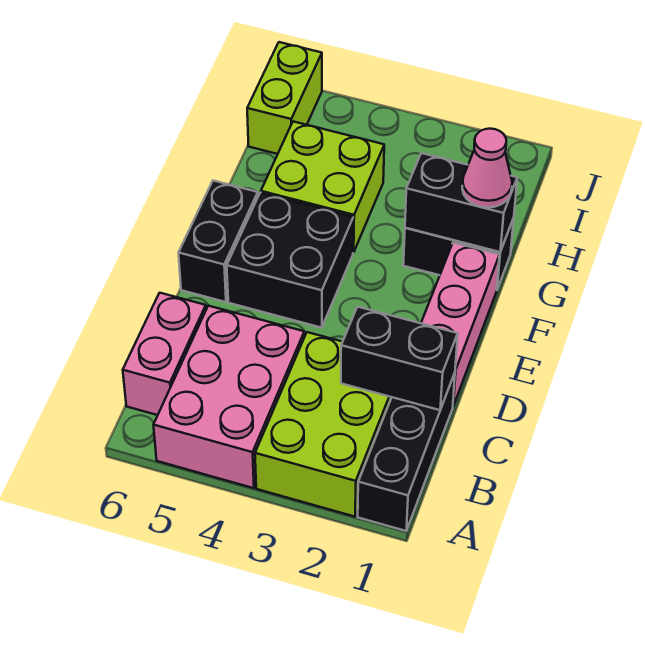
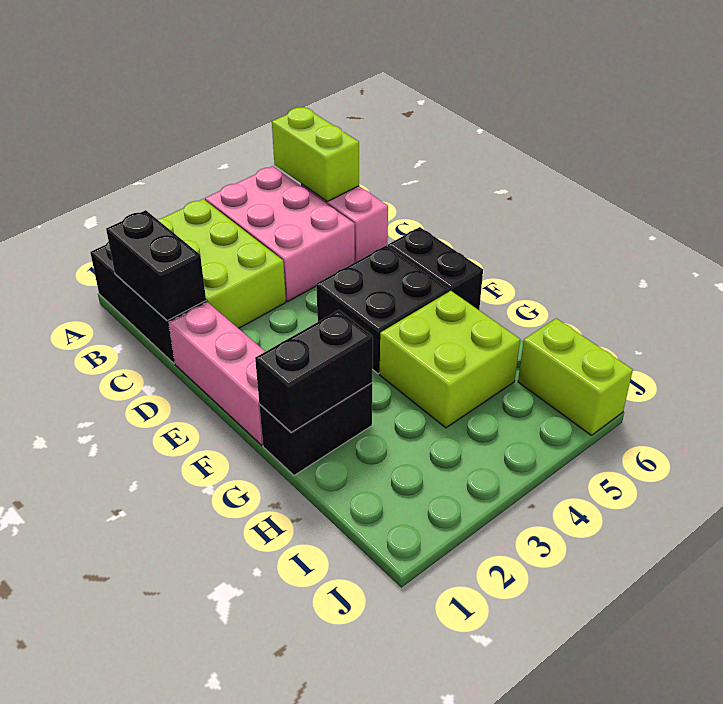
none -> lime 1x2 brick [272,107,359,202]
black 1x2 brick [341,307,458,410] -> black 1x2 brick turned to [106,210,206,321]
pink 1x1 cone [462,129,512,208] -> none

